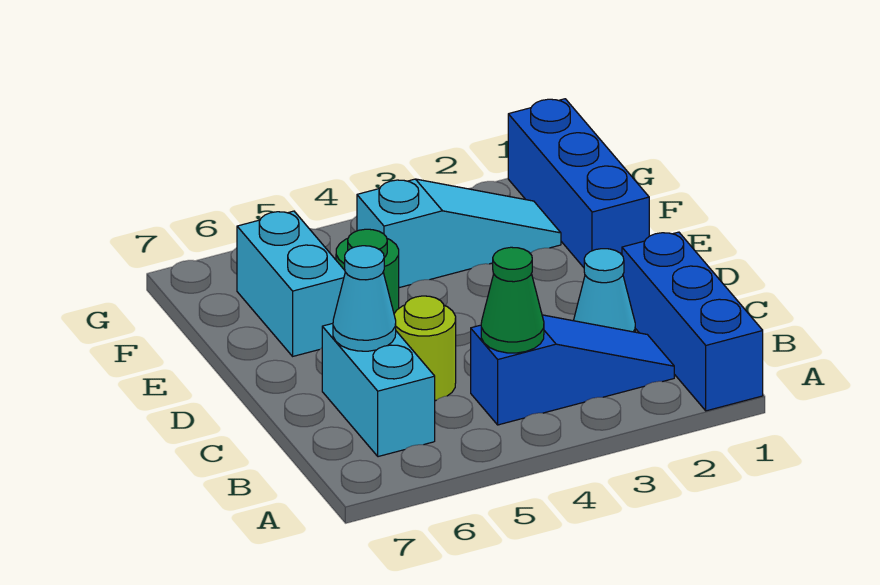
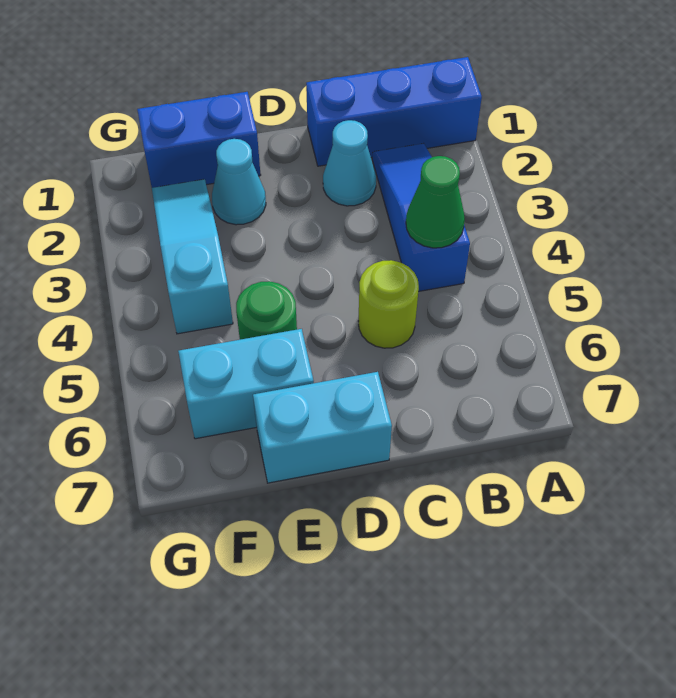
cyan 1x2 brick [322,323,435,457] -> cyan 1x2 brick moved to [253,372,392,483]
cyan 1x1 cone [333,246,396,351] -> cyan 1x1 cone moved to [212,139,266,225]
blue 1x3 brick [508,99,649,267] -> blue 1x2 brick [137,92,261,188]

